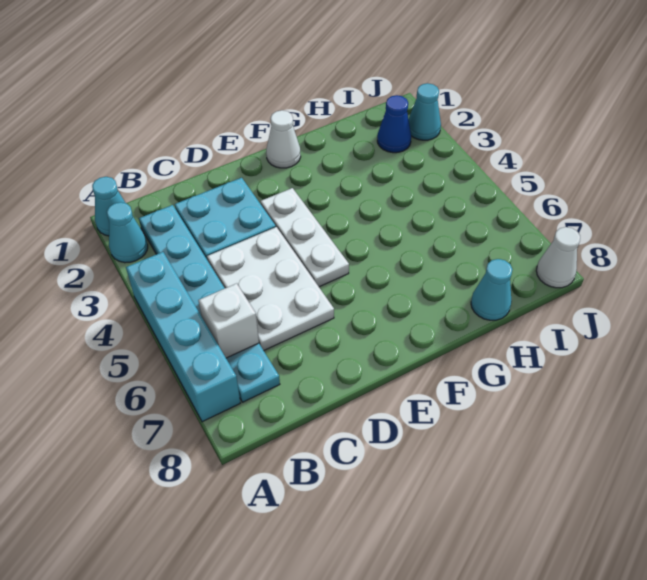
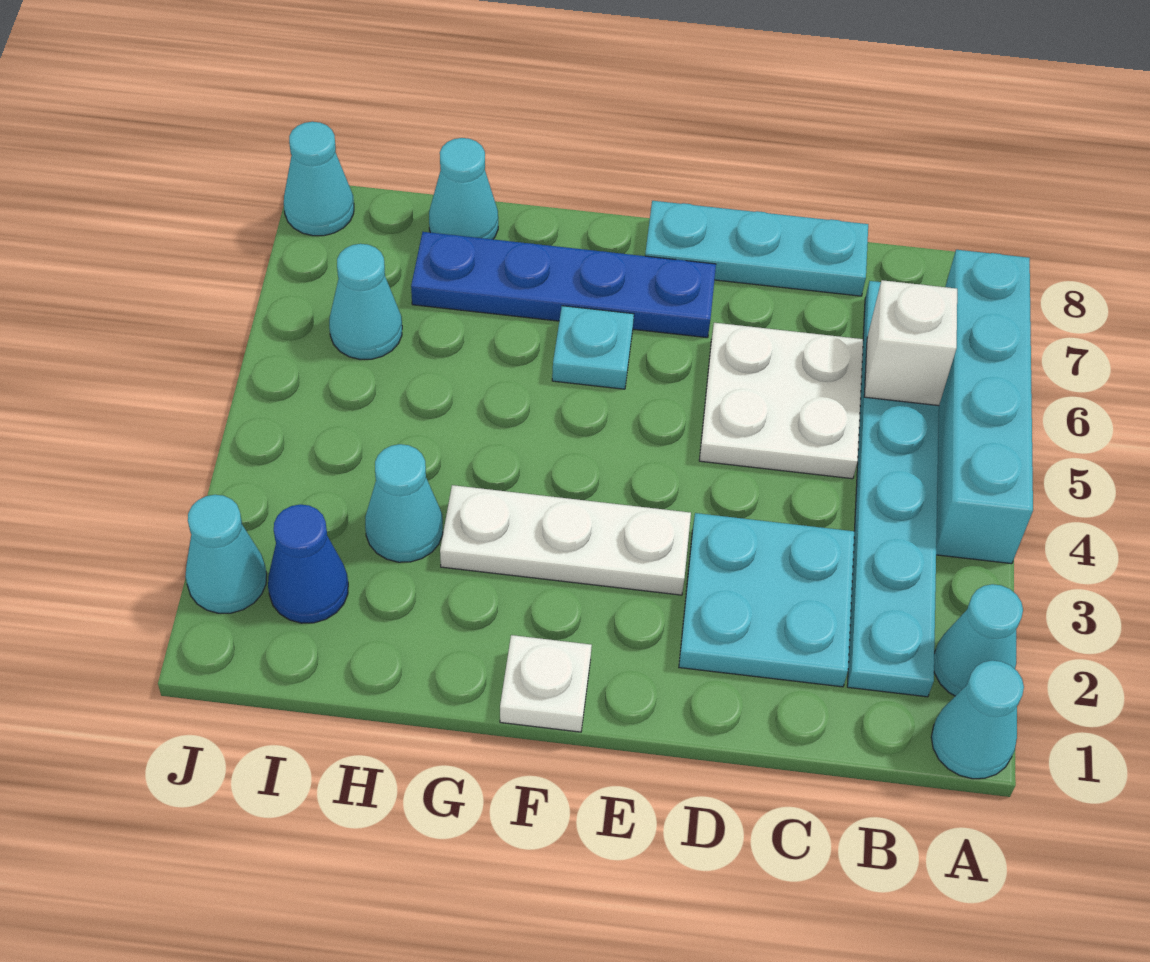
white 2x3 plate [207,227,334,350] -> white 2x2 plate [699,323,863,479]
none -> cyan 1x3 plate [645,201,868,296]
white 1x3 plate [260,188,349,287] -> white 1x3 plate turned to [440,485,691,595]
none -> blue 1x4 plate [411,232,716,338]
white 1x1 cone [266,110,301,168] -> white 1x1 plate [500,635,592,732]
none -> cyan 1x1 plate [552,306,634,389]
none -> cyan 1x1 cone [365,444,443,562]
none -> cyan 1x1 cone [329,244,402,360]
white 1x1 cone [536,227,580,288] -> cyan 1x1 cone [284,122,354,236]

